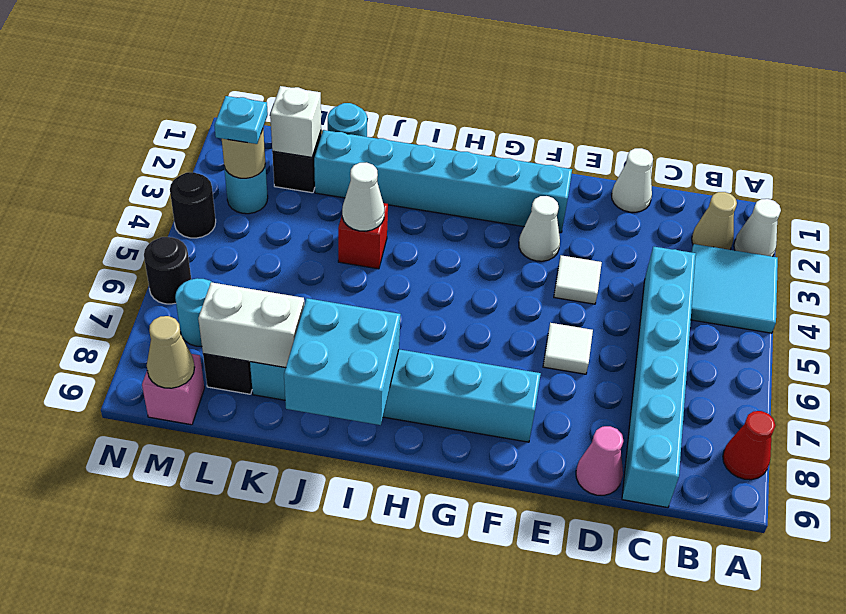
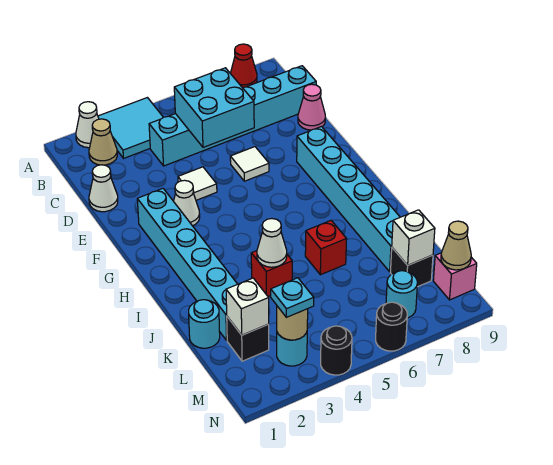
cyan 2x2 brick [284,298,401,425] -> cyan 2x2 brick moved to [174,68,254,147]
none -> red 1x1 brick [305,220,347,275]
white 1x2 brick [198,282,304,368] -> white 1x1 brick [392,210,435,265]

